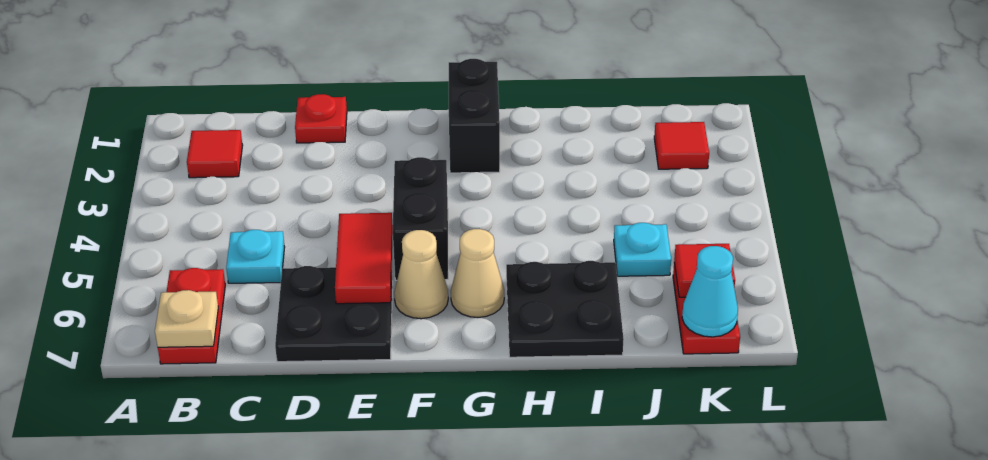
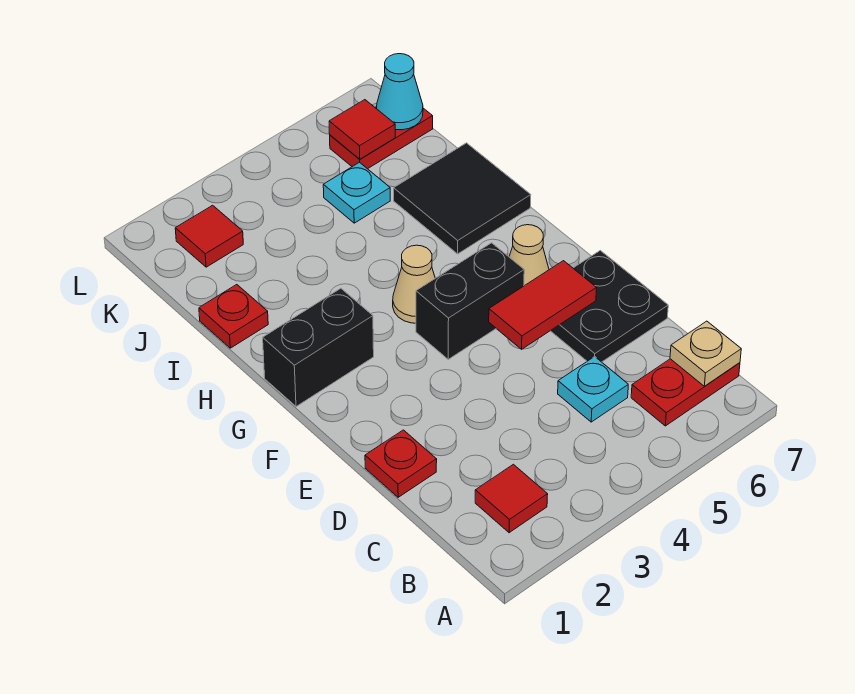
tan 1x1 cone [451,229,504,317] -> tan 1x1 cone moved to [393,245,435,323]
black 2x2 plate [506,261,624,357] -> black 2x2 tile [394,143,531,254]
none -> red 1x1 plate [199,285,268,348]

